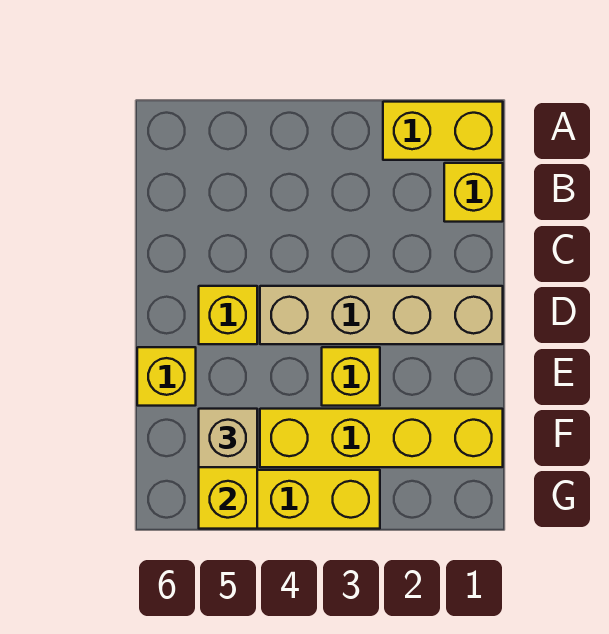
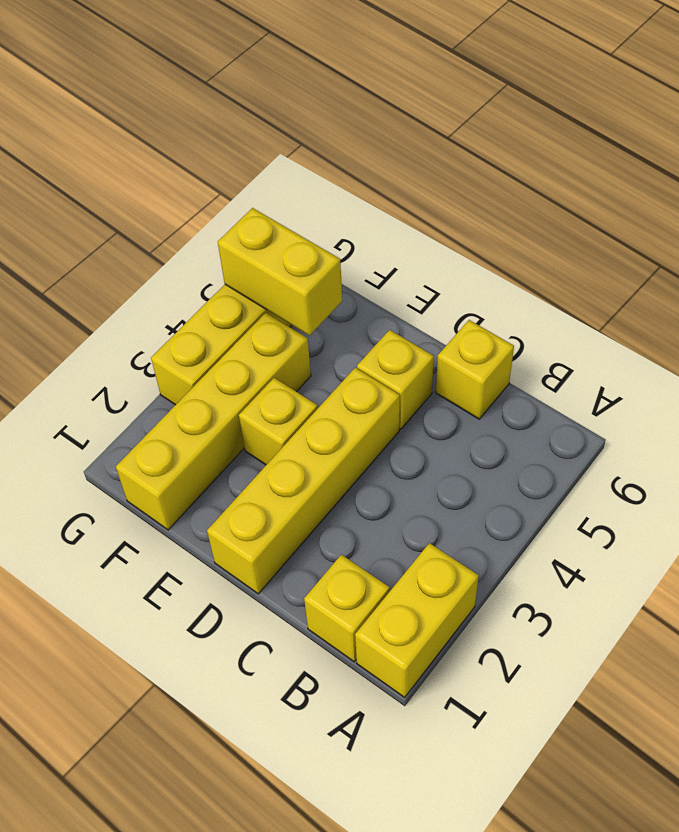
tan 1x4 brick [260,286,503,344] -> yellow 1x4 brick [207,367,400,594]
yellow 1x1 brick [137,347,196,406] -> yellow 1x1 brick moved to [436,320,514,419]
tan 1x1 brick [199,409,257,467] -> none

